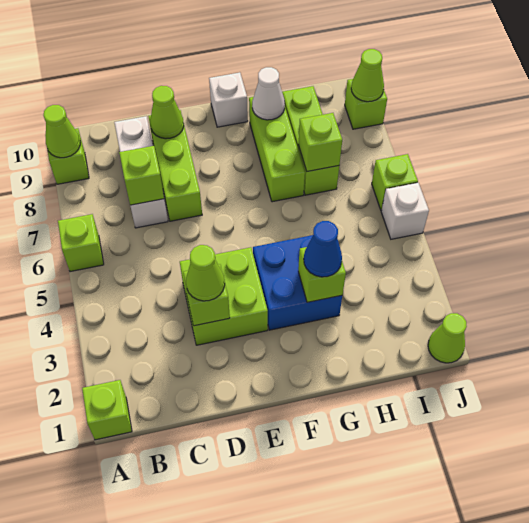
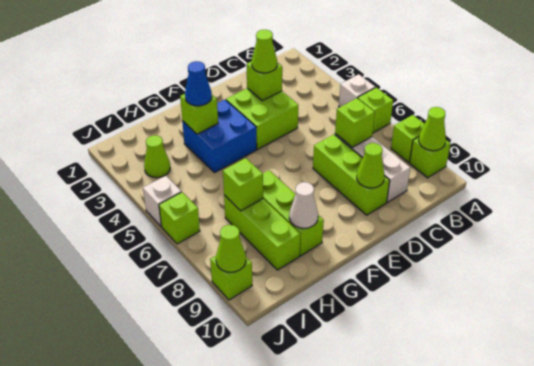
lime 1x1 brick [82,380,132,440] -> lime 1x1 brick moved to [391,115,424,162]
white 1x1 brick [209,72,248,127] -> white 1x1 brick moved to [339,74,375,107]
lime 1x1 cone [428,313,467,363] -> lime 1x1 cone moved to [144,135,170,178]

